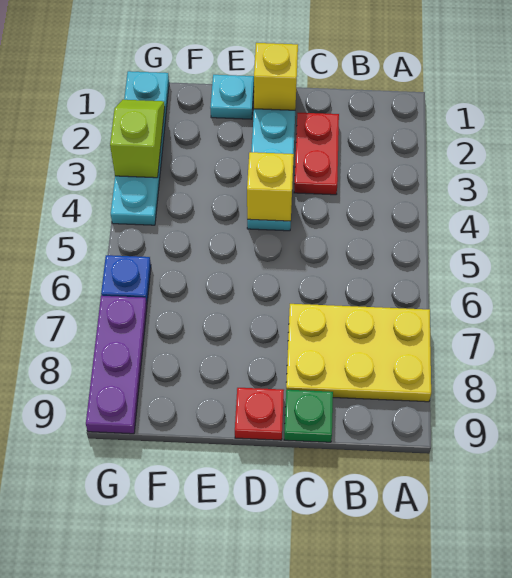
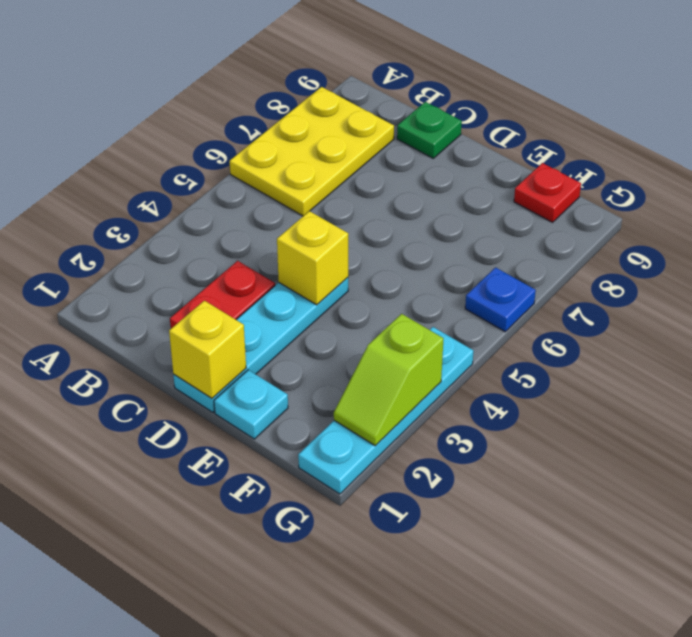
yellow 2x3 plate [286,304,431,402] -> yellow 2x3 plate turned to [230,87,394,216]
red 1x1 plate [235,388,284,440] -> red 1x1 plate moved to [514,163,581,222]
purple 1x3 plate [86,296,147,434] -> none

